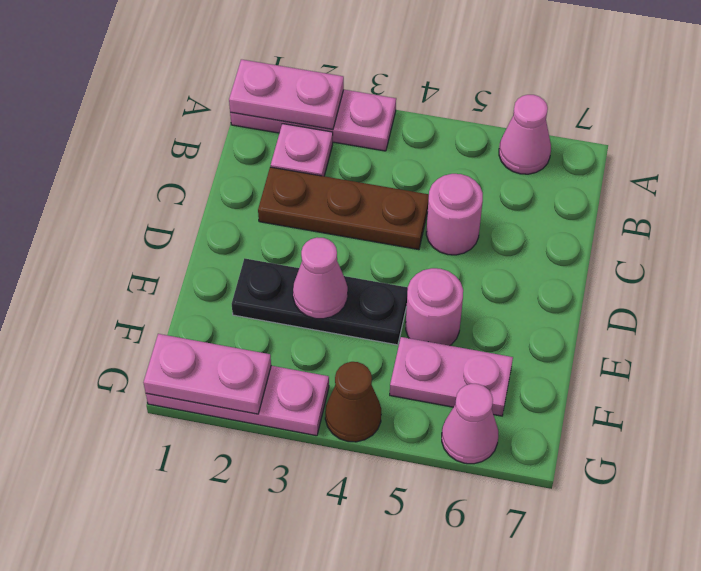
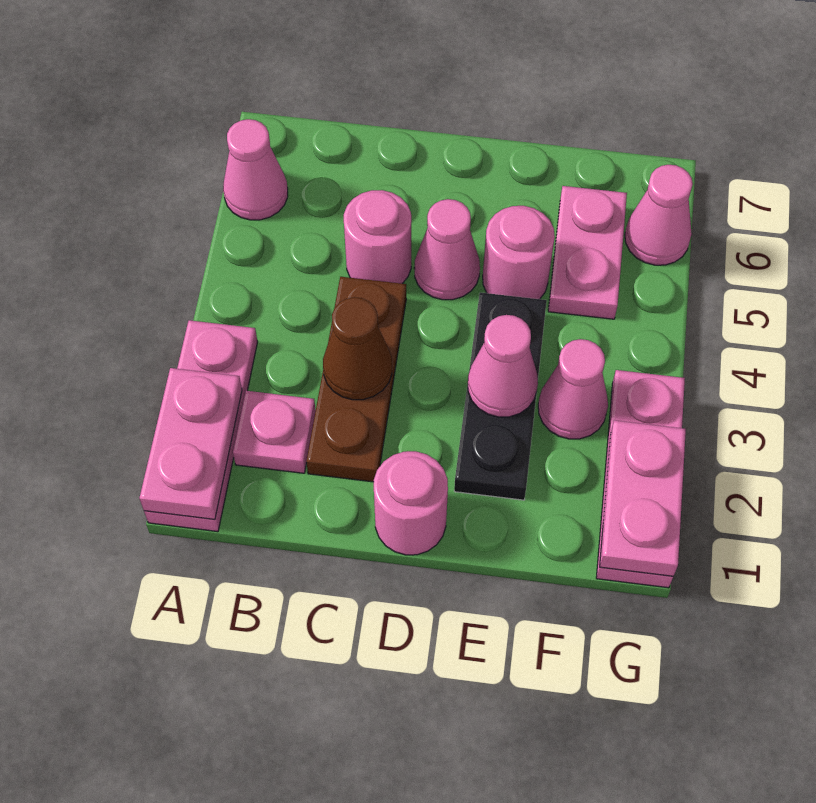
none -> pink 1x1 round brick [374,451,448,555]
none -> pink 1x1 cone [415,199,480,300]
none -> pink 1x1 cone [538,339,608,439]
brown 1x1 cone [325,362,381,442] -> brown 1x1 cone moved to [323,297,392,400]

